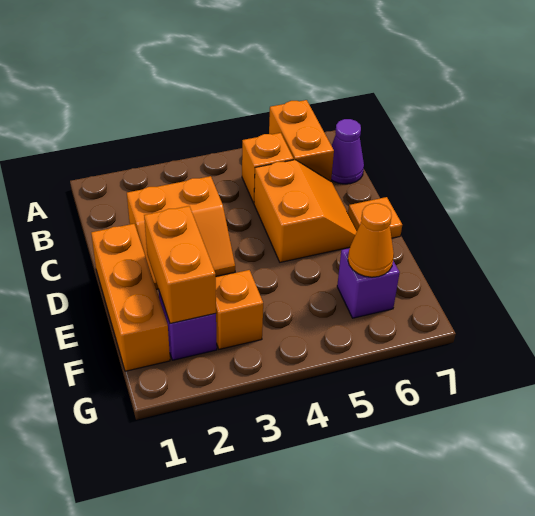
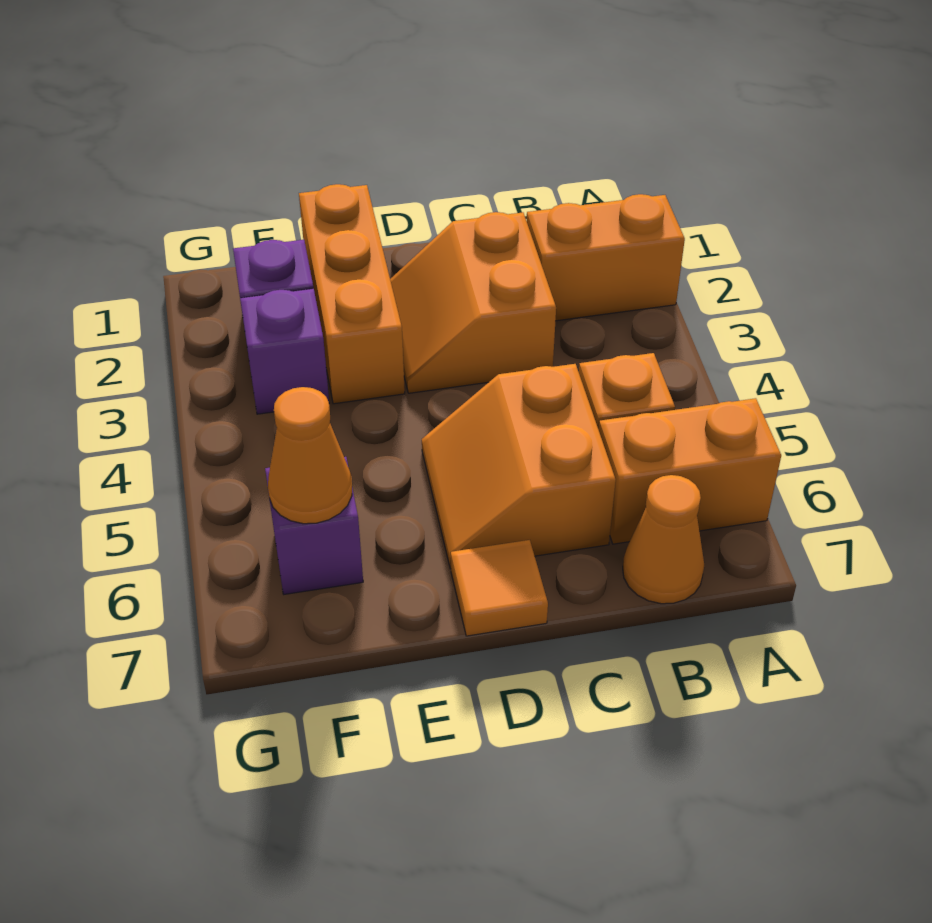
purple 1x1 cone [331,119,364,184] -> orange 1x1 cone [623,475,704,604]
orange 2x2 slope [254,160,357,262] -> orange 2x2 slope turned to [422,364,616,569]
orange 1x3 brick [91,224,170,371] -> orange 1x3 brick turned to [299,184,405,404]
orange 1x2 brick [144,206,216,323] -> orange 1x2 brick moved to [527,194,685,321]
orange 1x1 brick [216,270,263,349] -> purple 1x1 brick [240,289,329,414]

